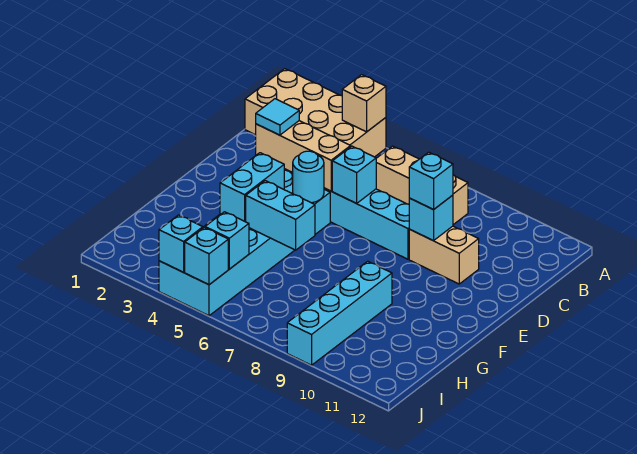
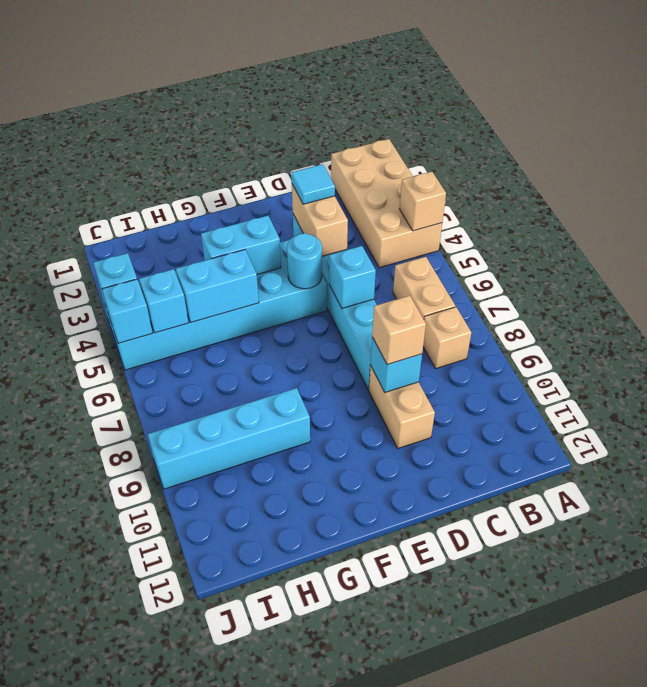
tan 1x3 brick [256,121,351,191] -> tan 1x2 brick [292,184,348,256]
cyan 1x1 brick [409,152,453,210] -> tan 1x1 brick [372,296,426,365]
cyan 1x2 brick [246,181,315,250] -> cyan 1x2 brick turned to [176,250,259,322]

